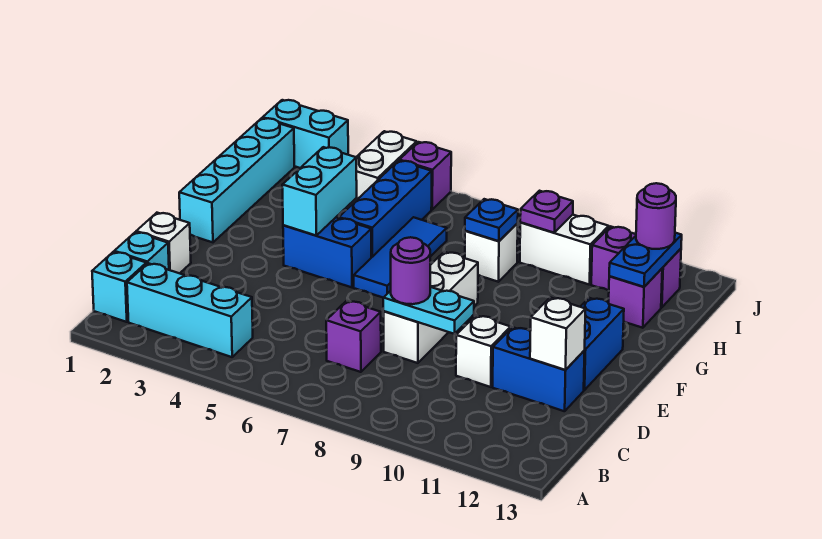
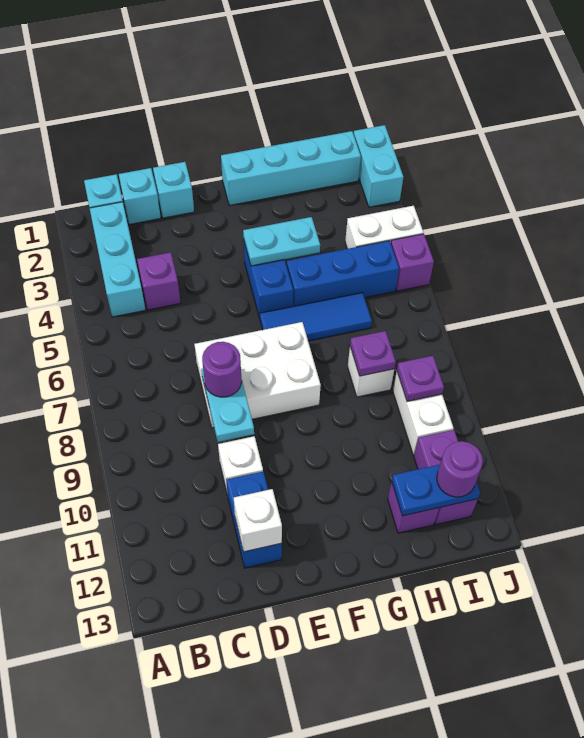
purple 1x1 brick [326,301,381,372] -> purple 1x1 brick moved to [137,252,181,310]
white 1x1 brick [136,213,191,273] -> cyan 1x1 brick [153,162,194,218]
white 1x3 brick [383,252,478,363] -> white 2x3 brick [194,322,321,428]
blue 1x2 brick [580,298,624,390] -> none
cyan 1x2 brick [282,147,357,235] -> cyan 1x2 plate [243,217,320,266]
blue 1x1 plate [465,199,518,241] -> purple 1x1 plate [350,331,396,376]

